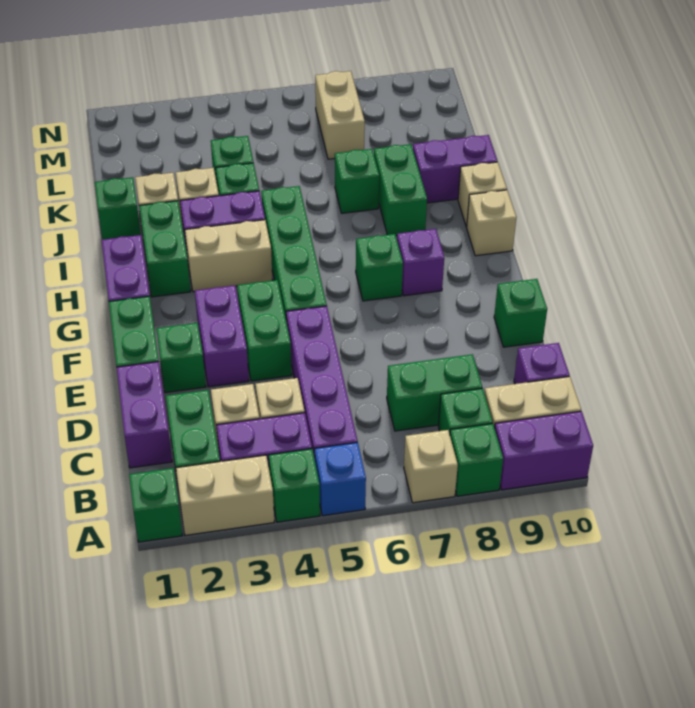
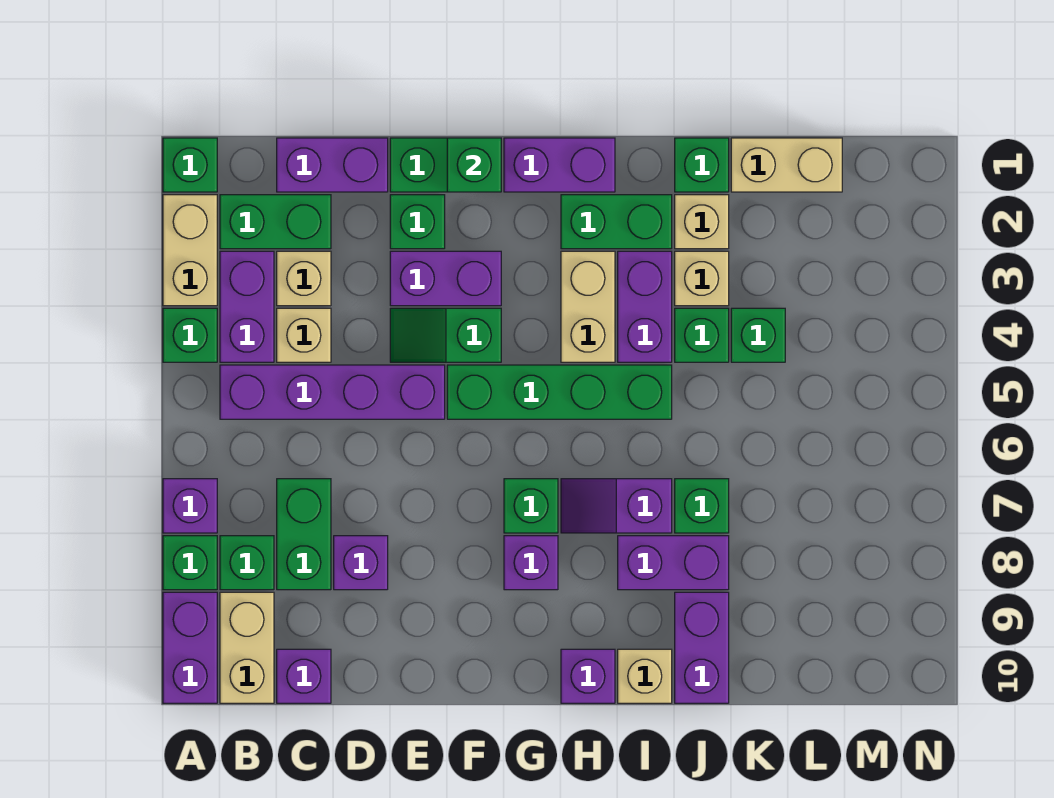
blue 1x1 brick [314,442,366,516] -> none
tan 1x1 brick [404,430,458,503] -> purple 1x1 brick [163,479,217,533]
none -> purple 1x1 brick [334,536,388,590]
green 1x2 brick [237,280,292,381] -> green 1x2 slope [390,308,501,362]
green 1x1 brick [494,279,547,347] -> green 1x1 brick moved to [447,138,501,192]
none -> purple 1x2 slope [561,479,672,533]
tan 1x1 brick [467,190,516,256] -> purple 1x1 brick [561,649,615,703]
green 1x2 brick [374,144,427,236] -> purple 1x2 brick [618,536,729,590]
tan 1x2 brick [315,71,365,159] -> tan 1x2 brick moved to [731,138,842,192]

